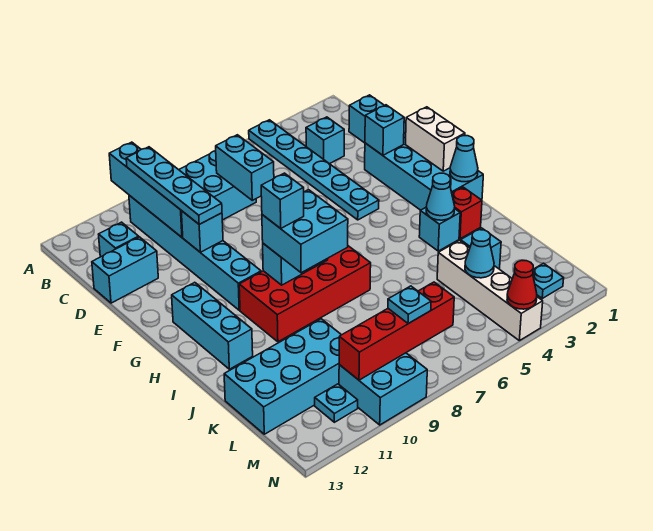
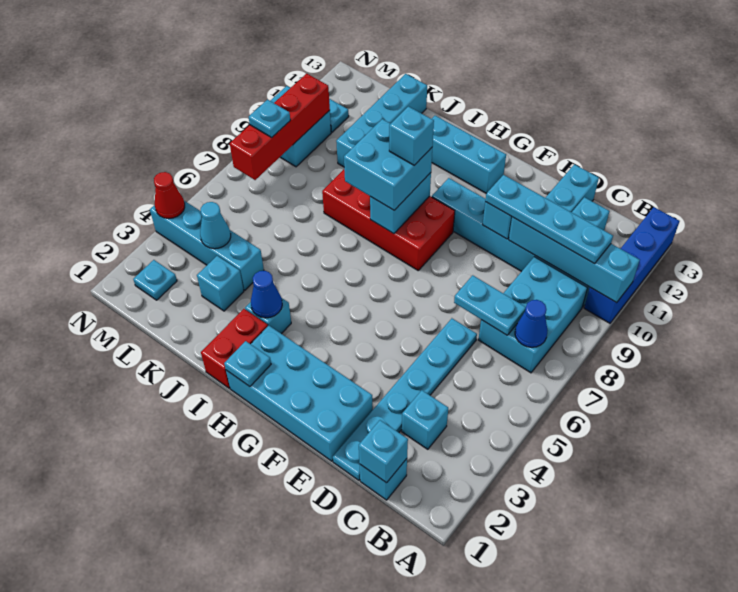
cyan 1x6 plate [249,120,379,220] -> cyan 1x6 plate turned to [333,319,477,480]
none -> blue 1x4 brick [584,207,679,323]
none -> blue 1x1 cone [515,300,548,347]
cyan 1x2 brick [216,135,274,200] -> cyan 1x2 plate [454,275,526,335]
cyan 1x1 brick [365,105,404,155] -> cyan 1x1 brick moved to [359,420,408,483]
white 1x2 brick [406,107,465,171] -> none
cyan 1x1 cone [450,136,478,182] -> cyan 1x1 plate [224,341,271,387]
red 2x4 brick [239,246,371,342] -> red 2x4 brick turned to [322,170,455,270]
red 1x1 brick [452,187,482,239] -> red 1x2 brick [201,309,268,388]
cyan 1x1 cone [426,173,455,220] -> blue 1x1 cone [251,271,282,318]
white 1x4 brick [437,241,543,341] -> cyan 1x4 brick [150,201,264,290]
cyan 2x4 brick [224,319,341,434] -> cyan 1x4 brick [336,74,427,167]

